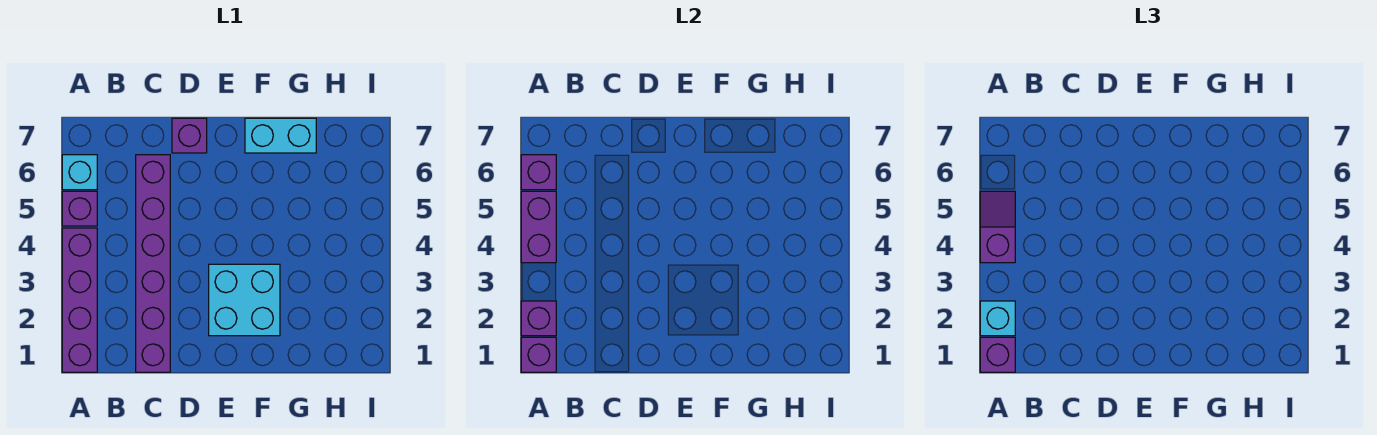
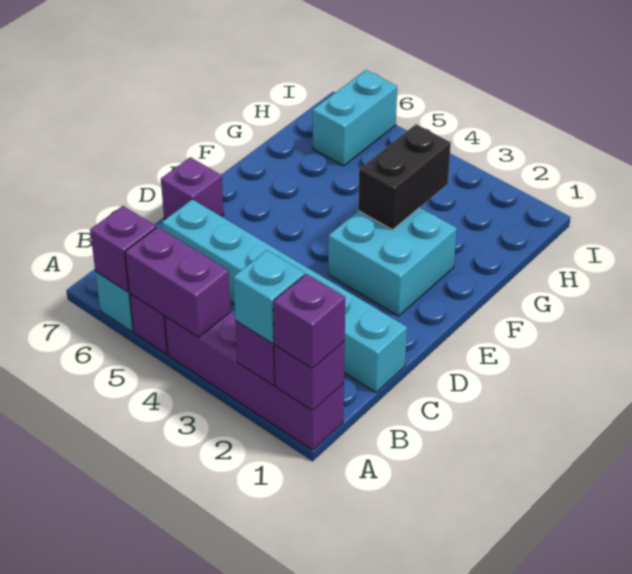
purple 1x2 slope [980,191,1015,263] -> none
purple 1x6 brick [136,155,170,372] -> cyan 1x6 brick [162,199,407,392]
none -> black 1x2 brick [358,124,451,230]
cyan 1x2 brick [245,118,316,153] -> cyan 1x2 brick moved to [313,70,397,166]

